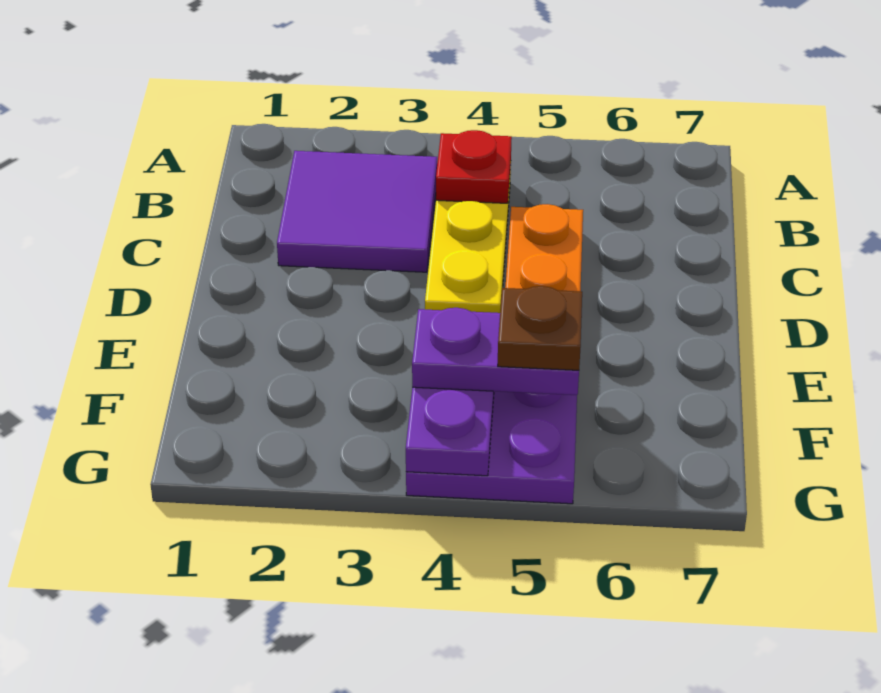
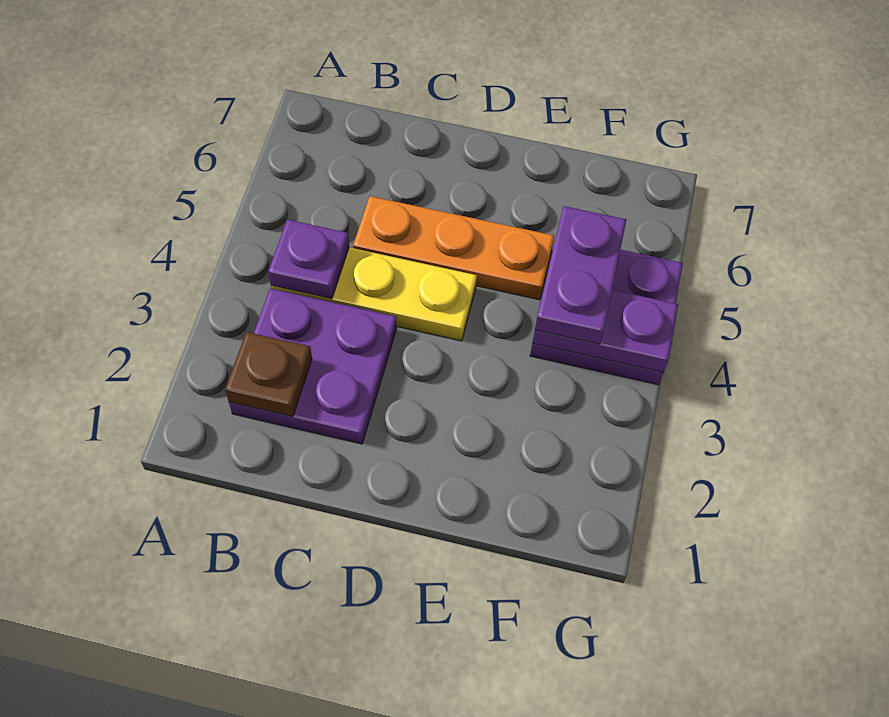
purple 2x2 tile [277,151,437,272] -> purple 2x2 plate [229,289,397,444]
red 1x1 plate [436,130,512,203] -> purple 1x1 plate [268,220,349,299]
brown 1x1 plate [498,286,582,370] -> brown 1x1 plate moved to [225,332,312,417]

